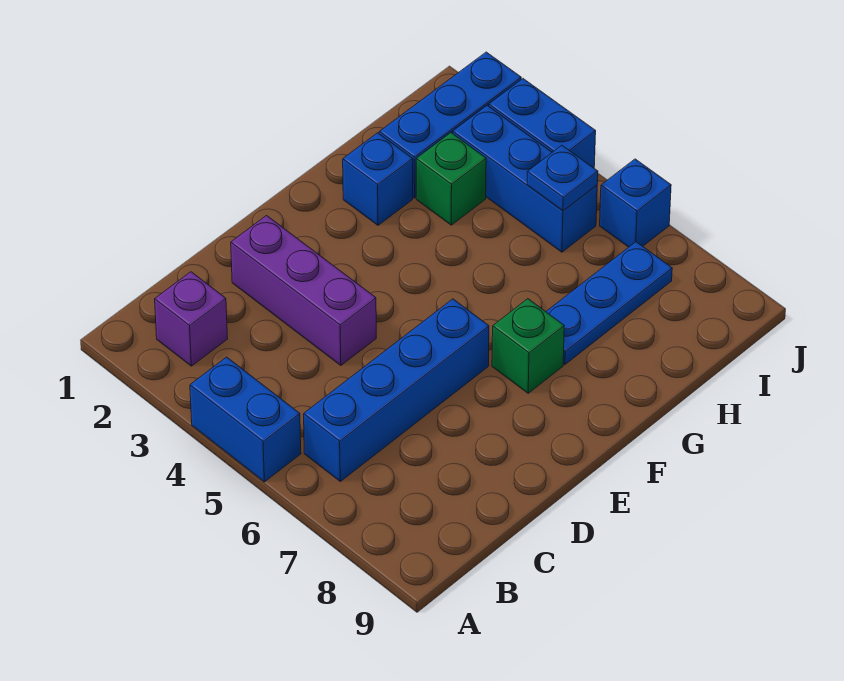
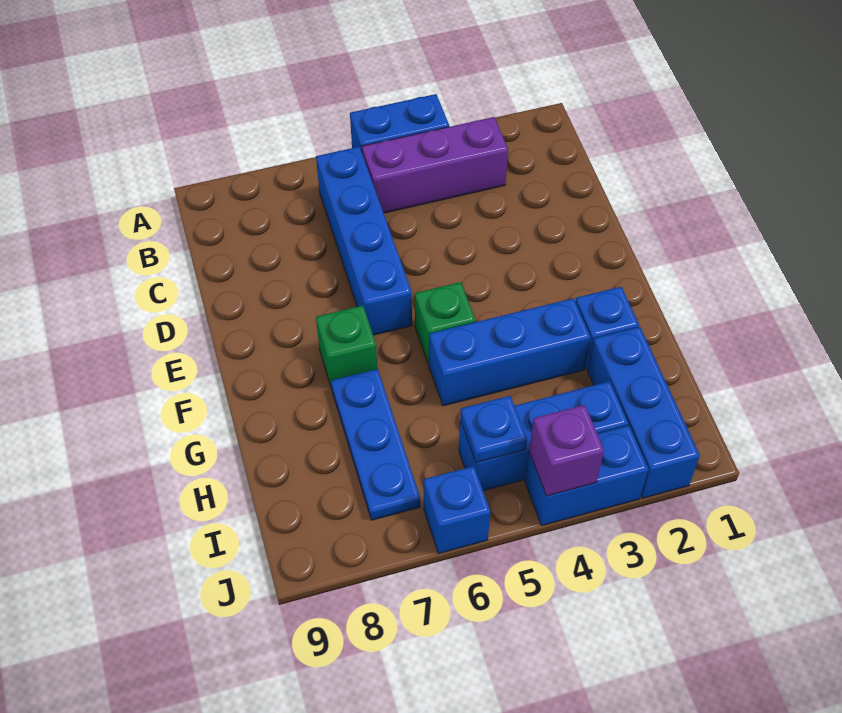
purple 1x1 brick [155,272,228,366] -> purple 1x1 brick moved to [529,405,604,496]
purple 1x3 brick [231,216,376,366] -> purple 1x3 brick moved to [362,117,508,213]
none -> blue 1x3 brick [429,298,591,406]
green 1x1 brick [416,133,486,225] -> green 1x1 brick moved to [415,282,476,365]

